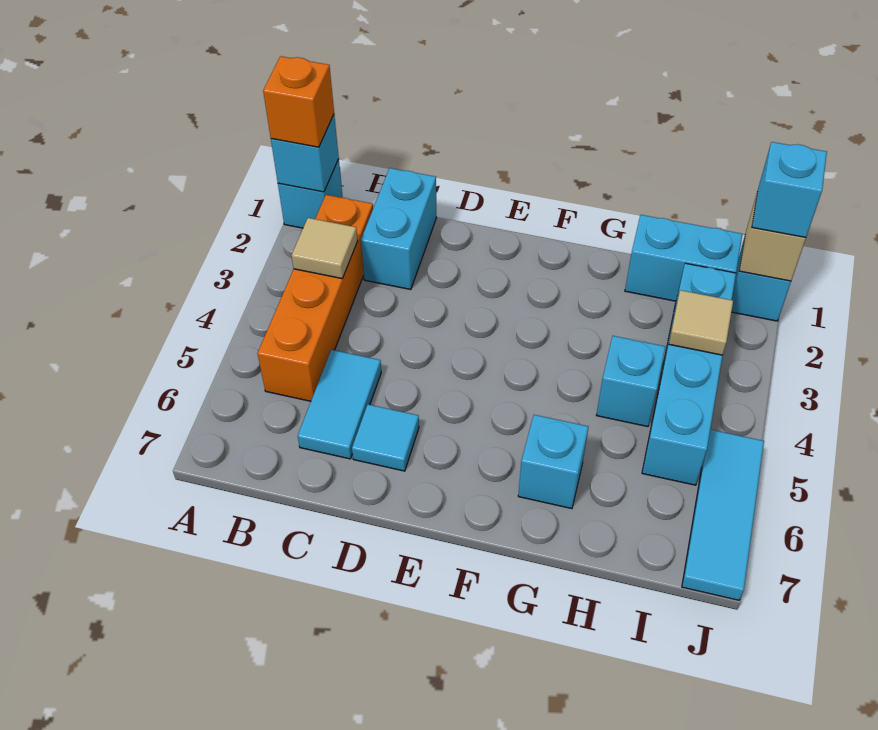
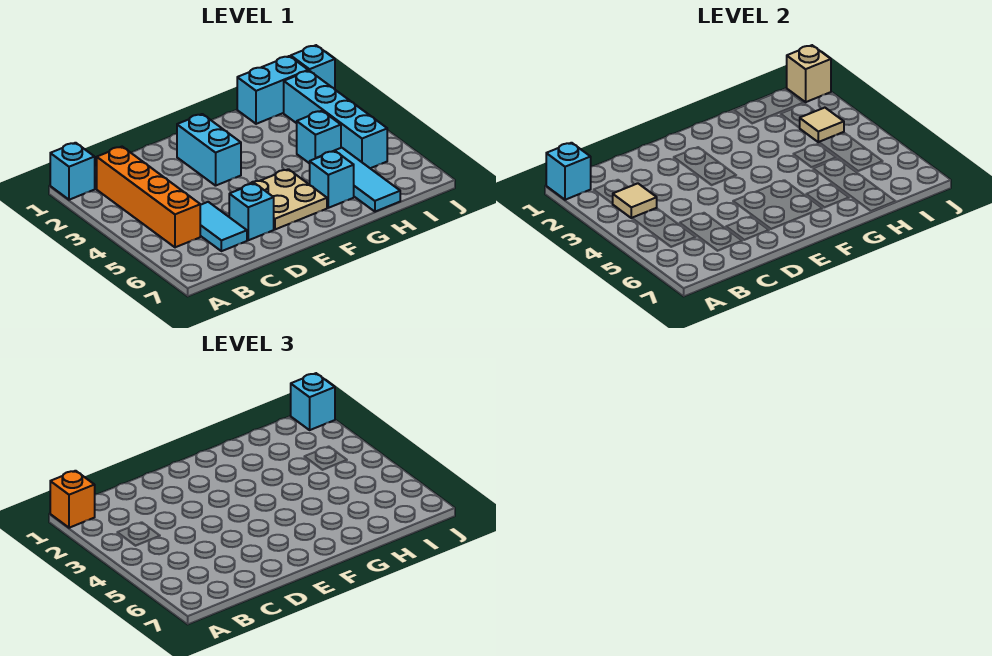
cyan 1x2 brick [361,168,436,290] -> cyan 1x2 brick moved to [177,114,241,186]
cyan 1x1 tile [352,405,419,471] -> cyan 1x1 brick [229,183,274,240]
none -> tan 2x2 plate [236,169,327,229]
cyan 1x3 tile [682,430,764,600] -> cyan 1x3 tile moved to [332,148,400,212]

